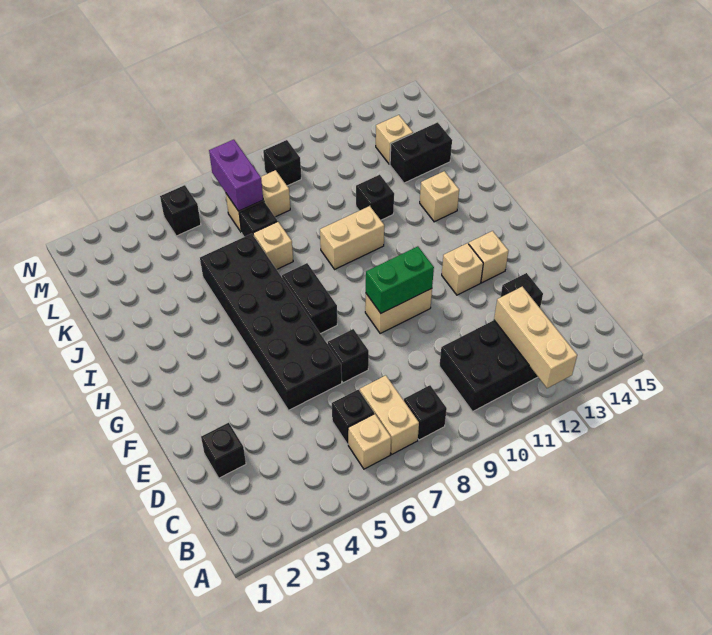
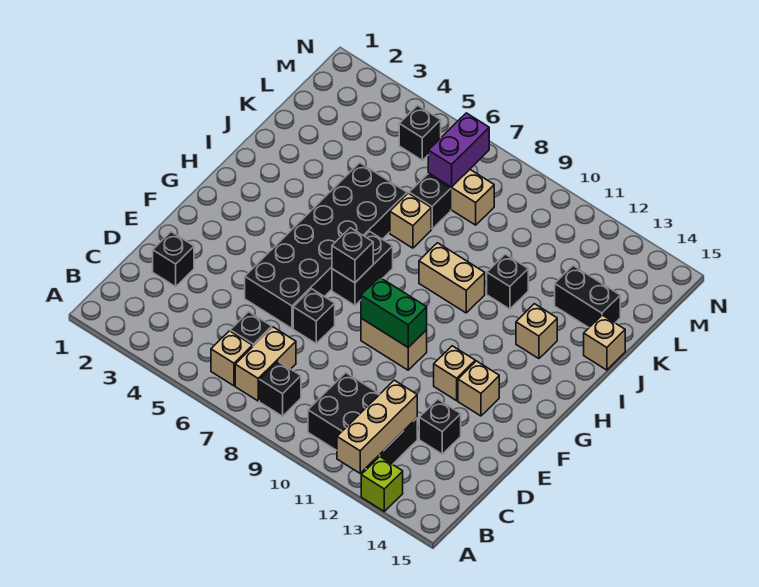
none -> lime 1x1 brick [361,457,403,511]
tan 1x1 brick [376,115,413,164] -> tan 1x1 brick moved to [584,315,625,370]
black 1x1 brick [263,140,301,186] -> black 1x1 brick moved to [332,228,373,283]

